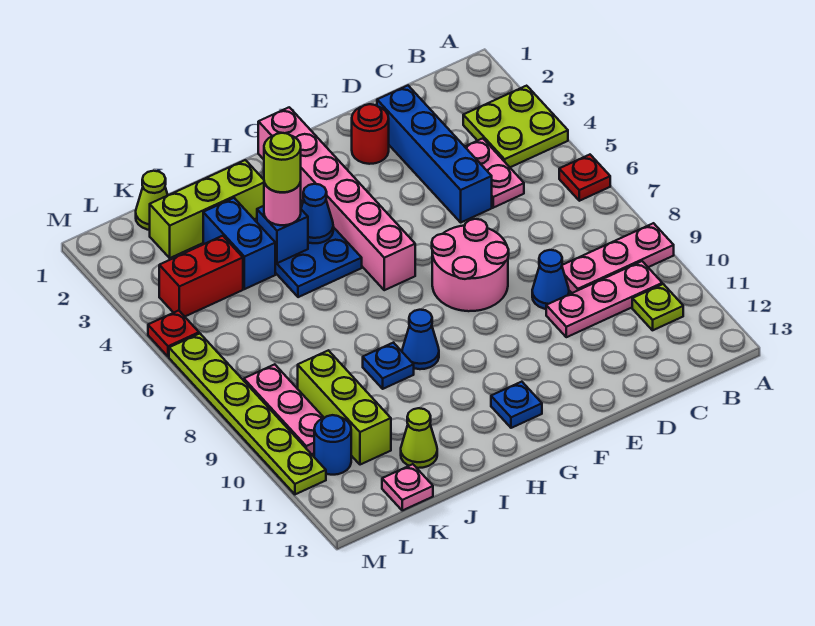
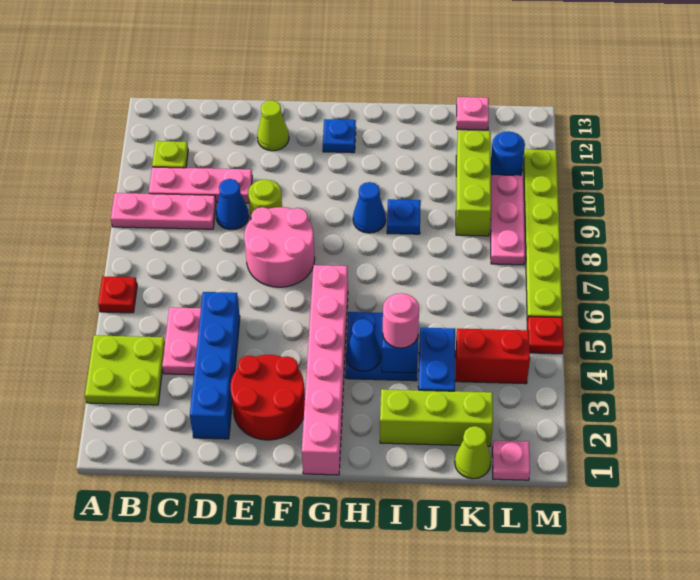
red 1x1 round brick [352,104,389,164] -> red 2x2 round brick [231,355,305,440]
lime 1x1 round brick [264,133,301,192] -> lime 1x1 round brick moved to [248,179,282,219]
lime 1x1 cone [401,408,437,468] -> lime 1x1 cone moved to [257,100,289,151]
none -> pink 1x1 plate [492,441,530,480]

